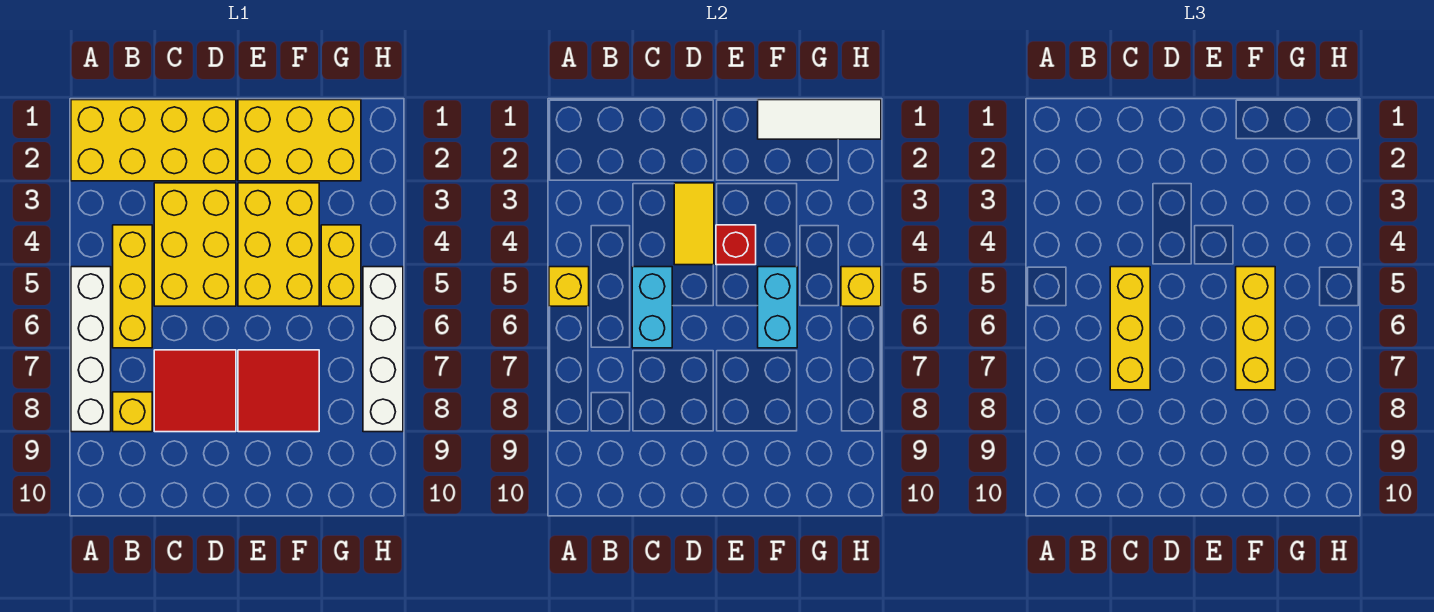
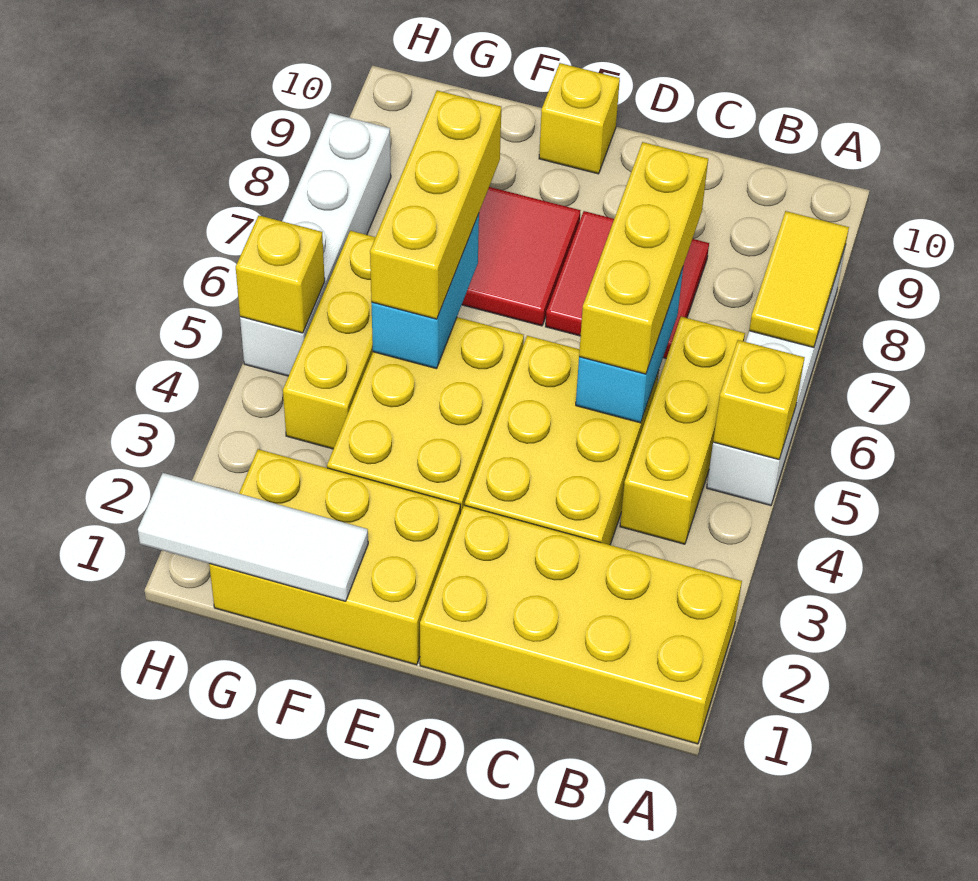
yellow 1x1 brick [113,392,152,432] -> yellow 1x1 brick moved to [539,63,620,174]
yellow 1x2 tile [674,183,714,265] -> yellow 1x2 tile moved to [749,211,849,347]
red 1x1 brick [716,225,756,265] -> none
yellow 1x2 brick [321,225,361,306] -> yellow 1x3 brick [283,231,375,449]

